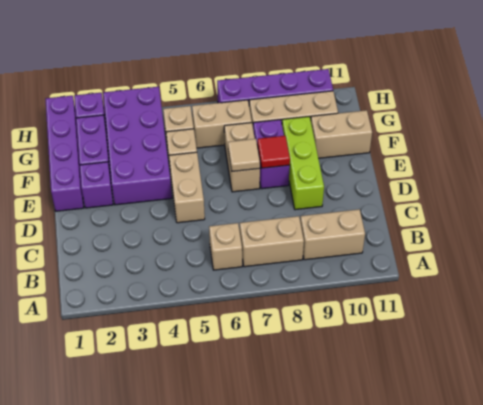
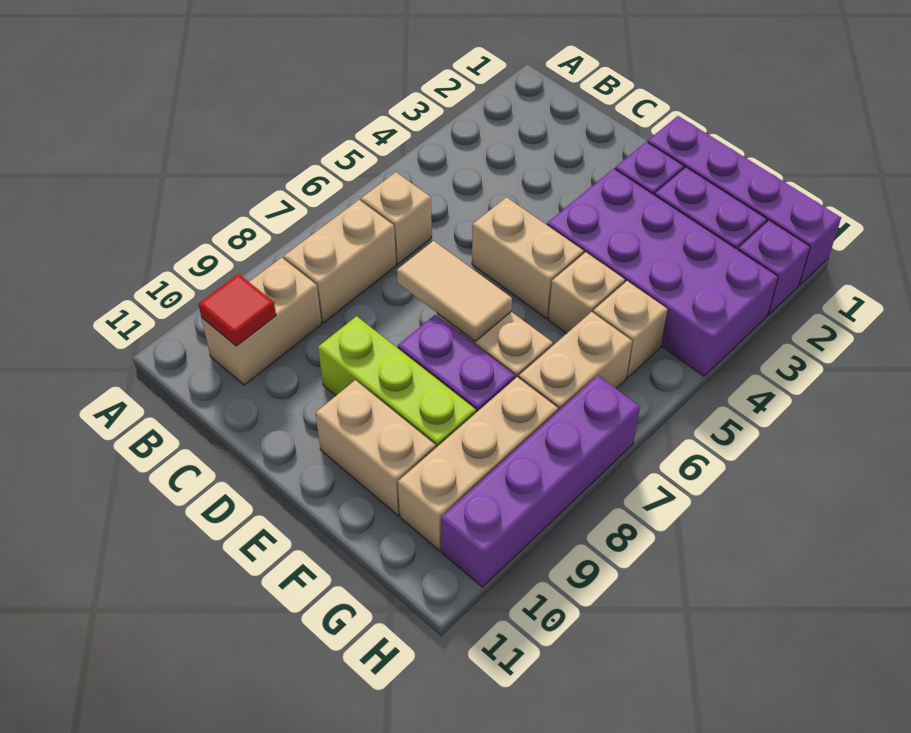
tan 1x1 tile [228,139,260,171] -> tan 1x2 tile [397,241,512,341]
red 1x1 tile [257,136,290,168] -> red 1x1 tile moved to [198,274,276,346]
tan 1x2 brick [311,110,372,158] -> tan 1x2 brick turned to [316,380,436,515]

